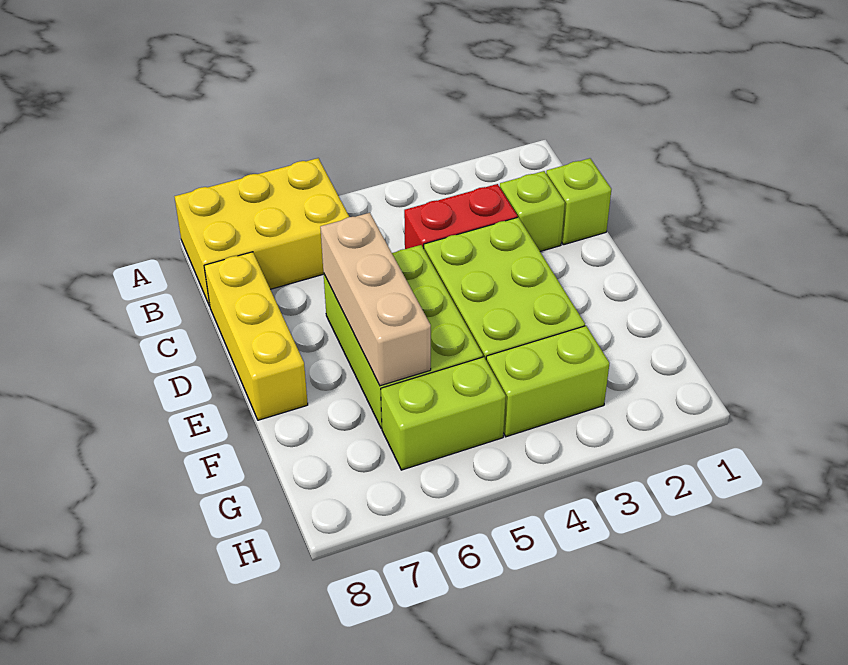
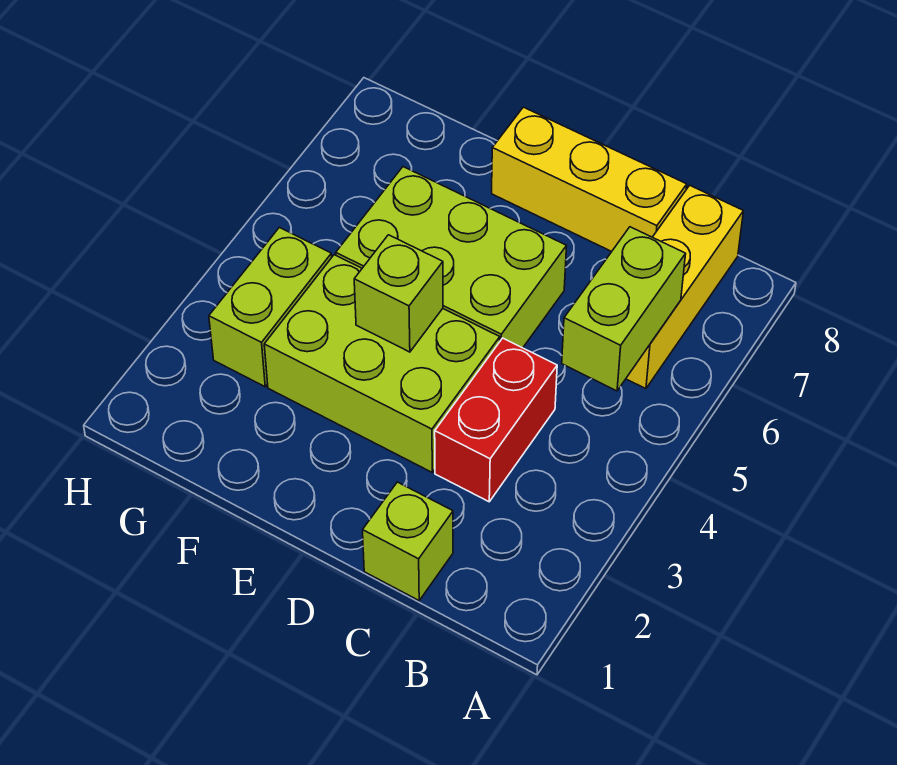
yellow 2x3 brick [174,158,349,306] -> yellow 1x3 brick [626,185,743,389]
lime 1x1 brick [500,171,565,251] -> lime 1x1 brick moved to [354,235,443,352]
tan 1x3 brick [320,213,431,386] -> none
lime 1x2 brick [381,357,506,470] -> lime 1x2 brick moved to [562,227,686,391]

